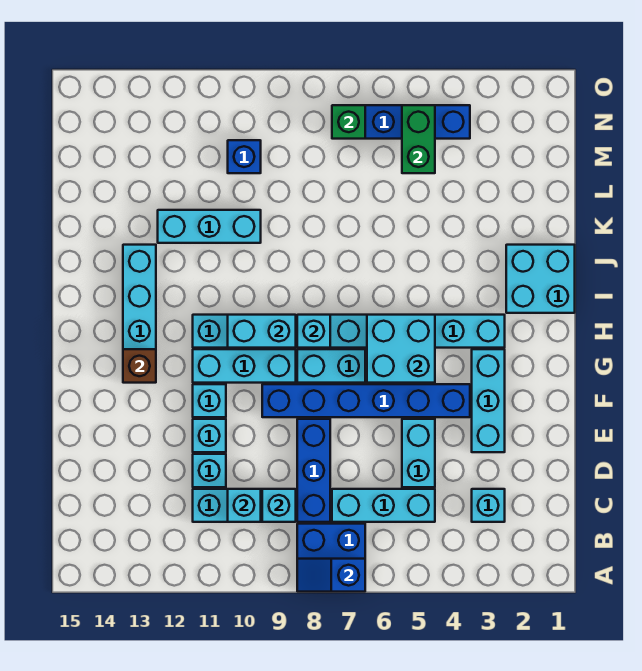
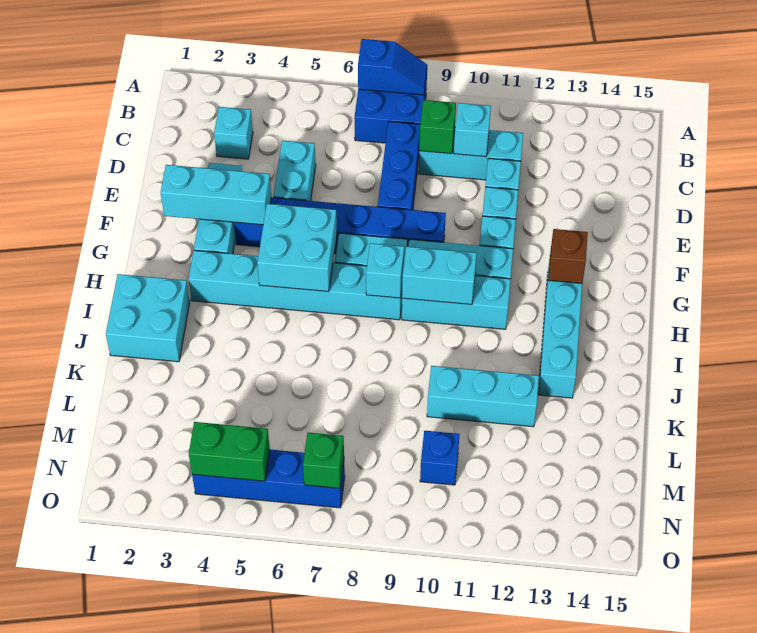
cyan 1x3 brick [332,489,435,522] -> cyan 1x3 brick moved to [161,165,271,225]
cyan 1x1 brick [262,489,296,522] -> green 1x1 brick [419,100,456,154]
green 1x2 brick [402,105,435,173] -> green 1x2 brick turned to [189,422,270,481]

